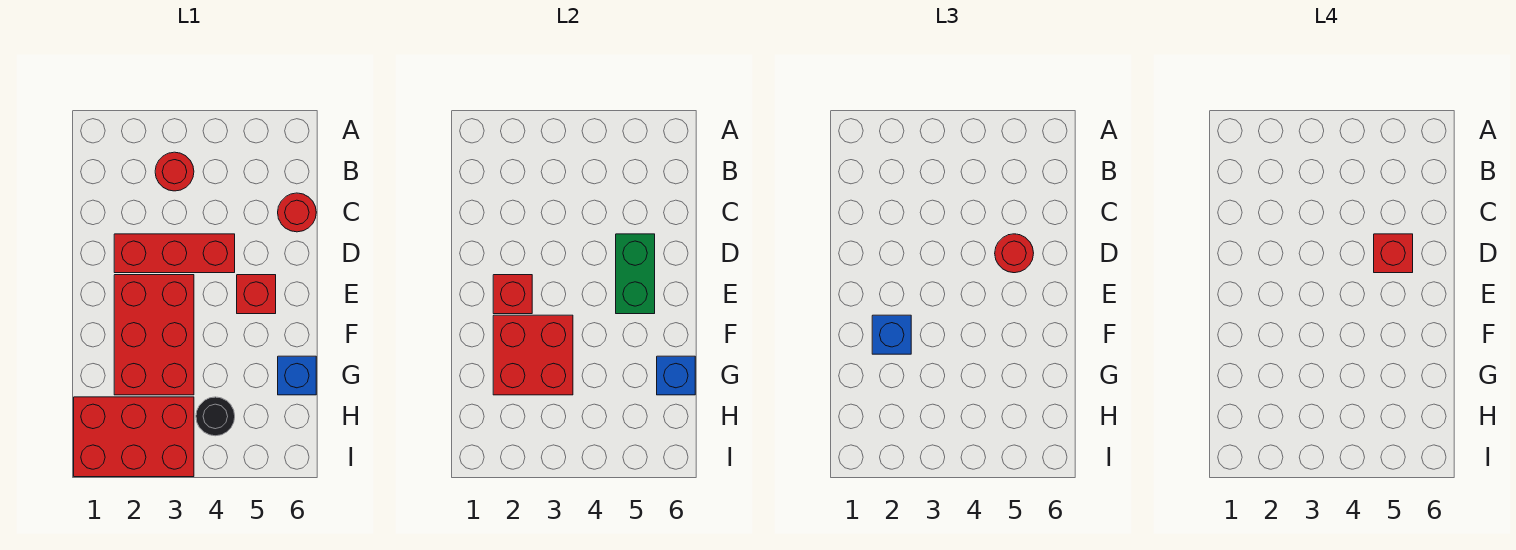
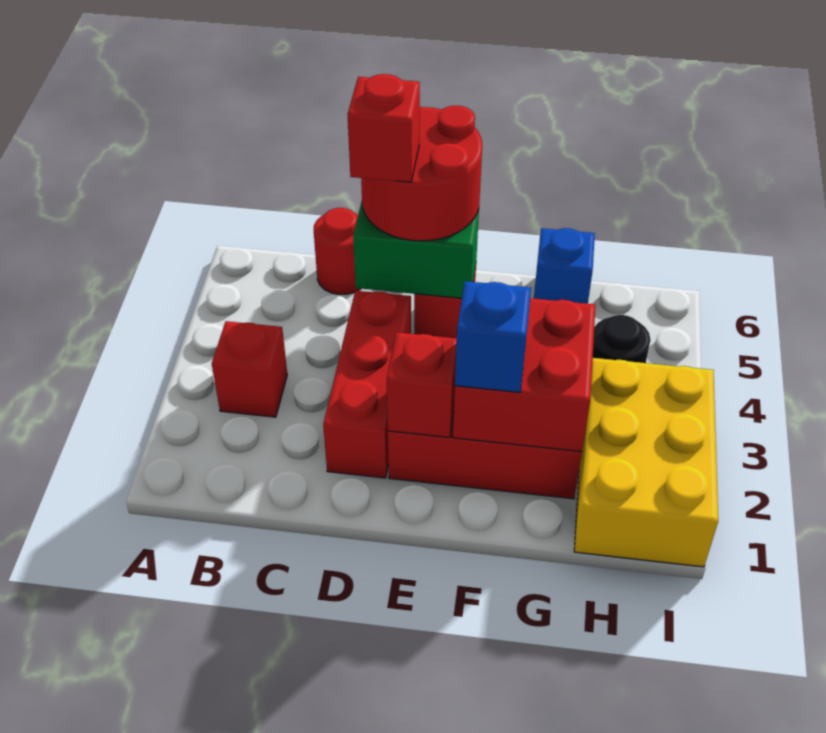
red 1x1 round brick [155,152,194,191] -> red 1x1 brick [212,321,287,417]
red 1x1 round brick [995,234,1034,273] -> red 2x2 round brick [361,106,482,241]
blue 1x1 brick [657,356,695,395] -> none
red 2x3 brick [74,397,194,477] -> yellow 2x3 brick [574,358,718,567]

